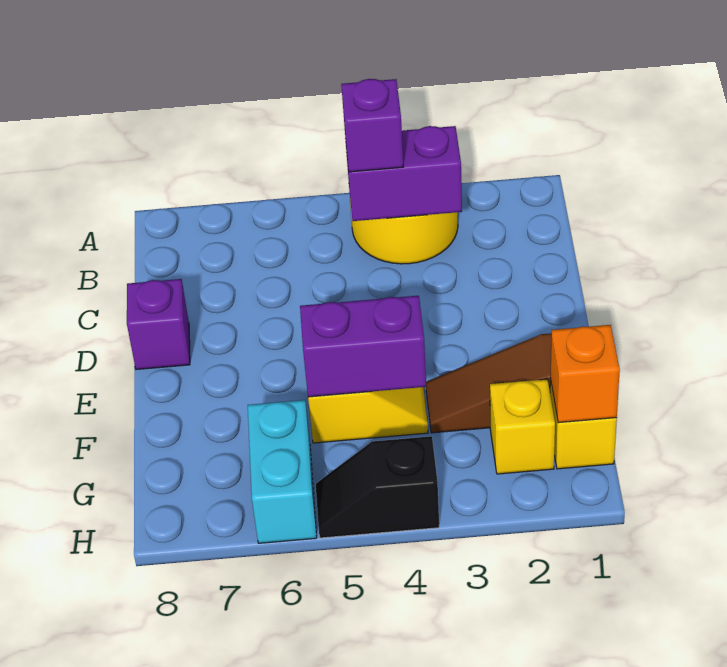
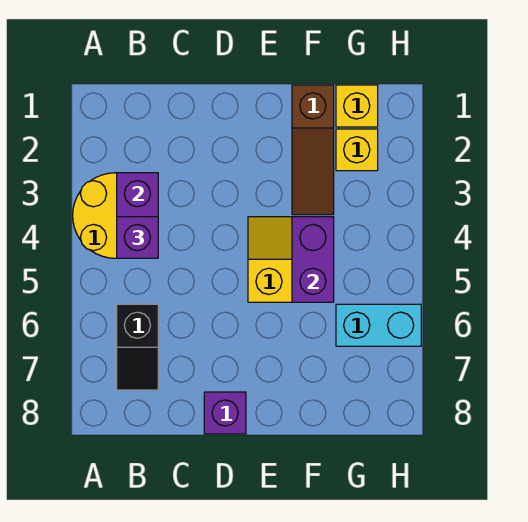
orange 1x1 brick [551,325,620,423] -> none
black 1x2 slope [316,436,439,538] -> black 1x2 slope moved to [117,304,158,390]

